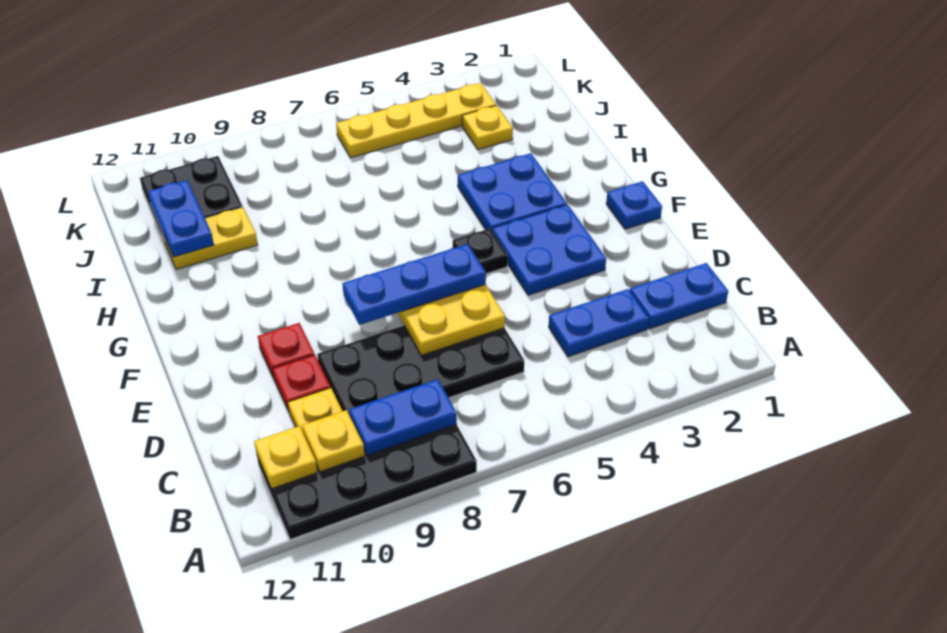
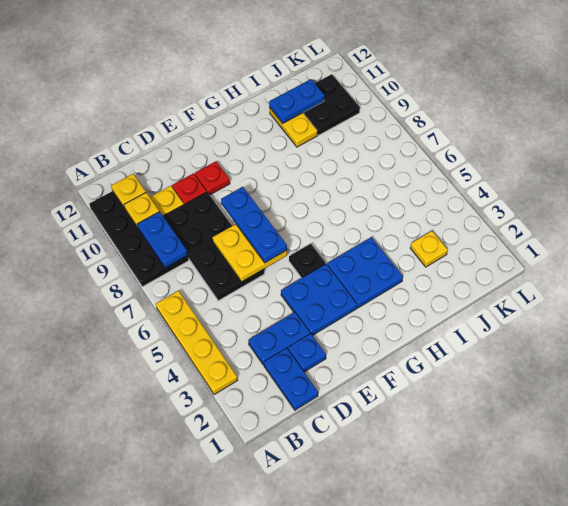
blue 1x2 plate [549,289,649,357] -> blue 1x2 plate turned to [248,312,310,365]
blue 1x1 plate [606,181,662,229] -> blue 1x1 plate moved to [288,334,326,372]
yellow 1x4 plate [336,83,496,158] -> yellow 1x4 plate moved to [156,291,238,395]

